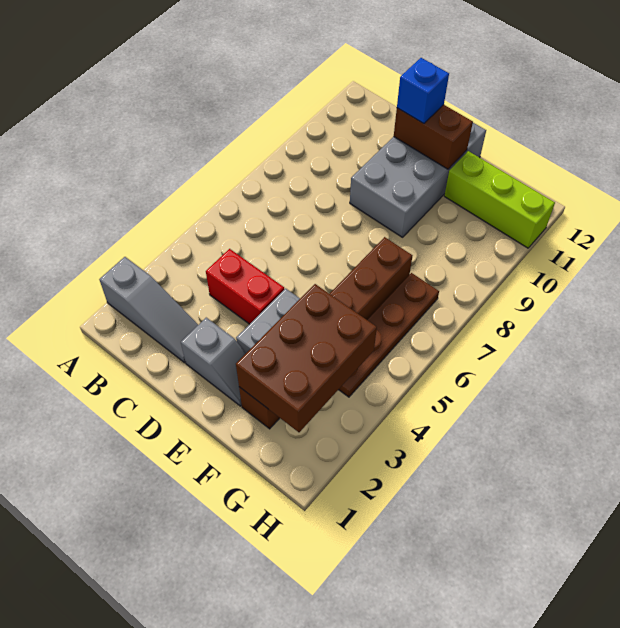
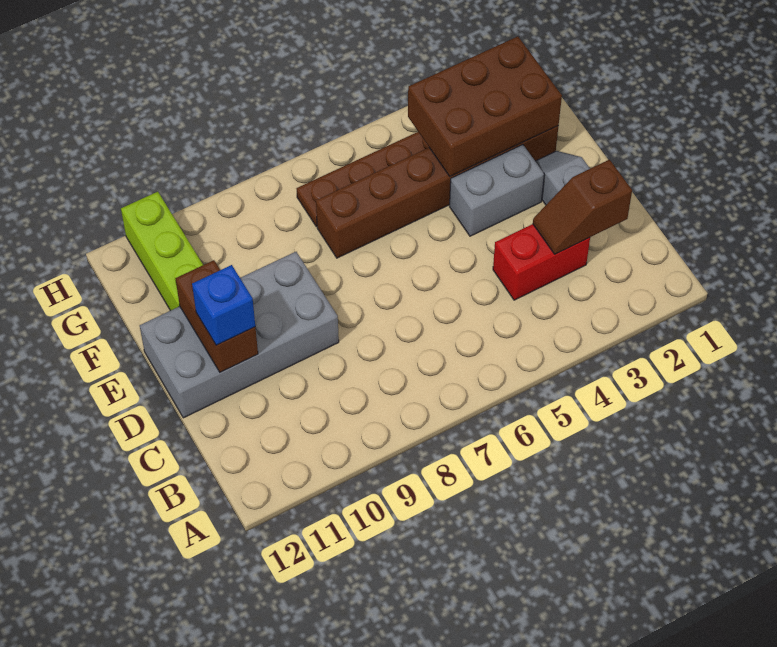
grey 1x3 slope [99,257,198,363] -> none
none -> brown 1x2 slope [533,160,632,254]
red 1x2 brick [206,249,284,324] -> red 1x2 brick turned to [493,224,590,300]

